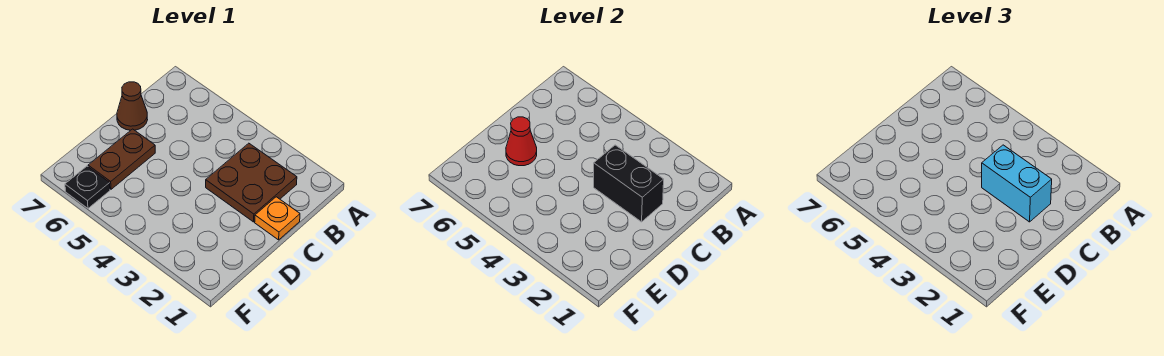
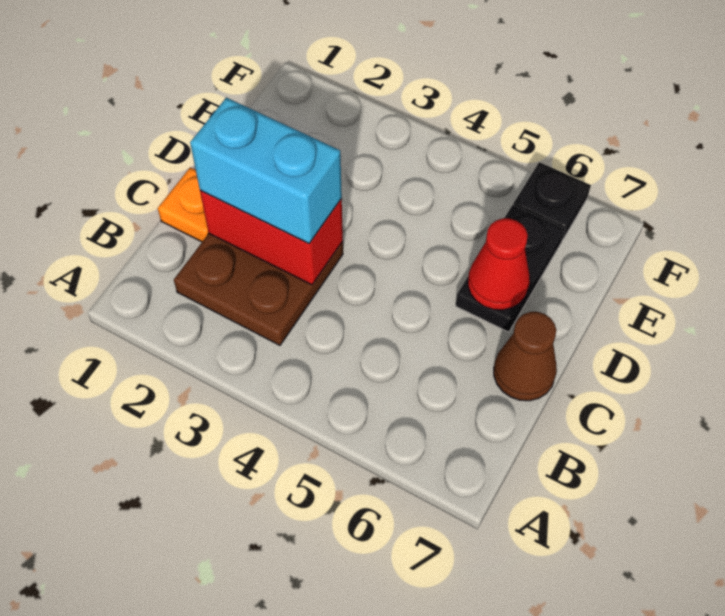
black 1x2 brick [594,145,664,222] -> red 1x2 brick [200,190,343,285]
brown 1x2 plate [88,129,155,189] -> black 1x2 plate [455,205,565,332]

